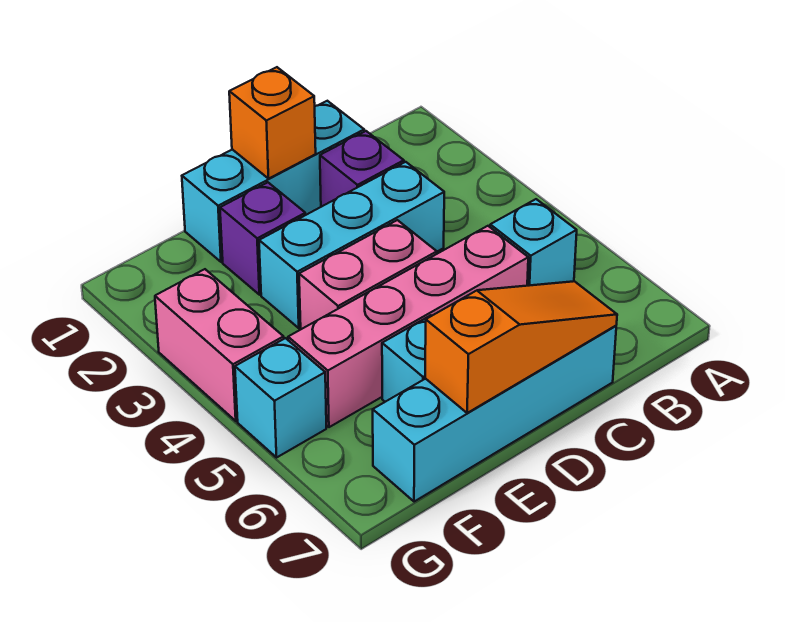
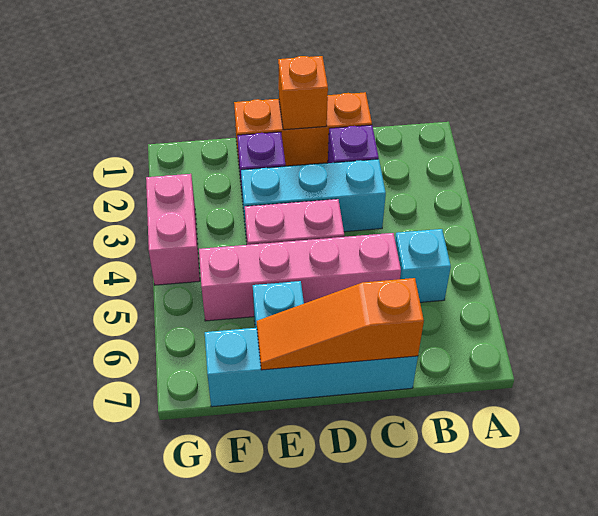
cyan 1x3 brick [182,101,364,262] -> orange 1x3 brick [234,92,372,166]
orange 1x3 slope [425,281,617,413] -> orange 1x3 slope turned to [257,278,424,370]
cyan 1x1 brick [235,338,326,457] -> none

